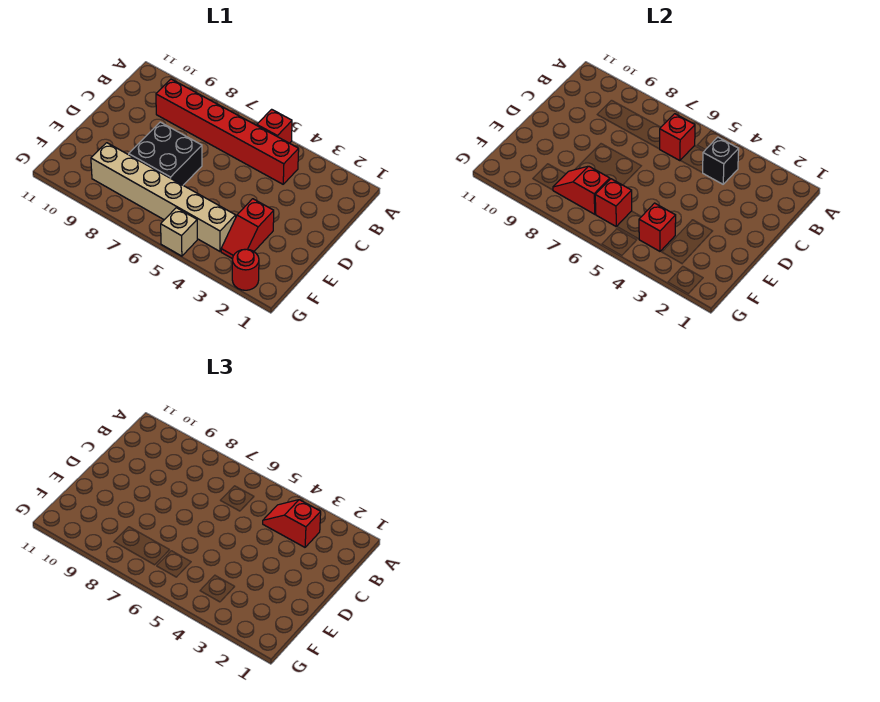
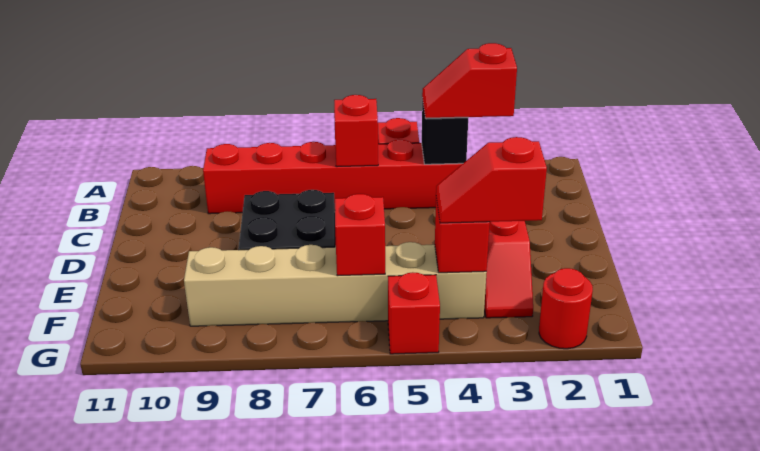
red 1x2 slope [553,166,610,214] -> red 1x2 slope moved to [436,137,547,223]
tan 1x1 brick [161,208,197,256] -> red 1x1 brick [388,272,440,354]

